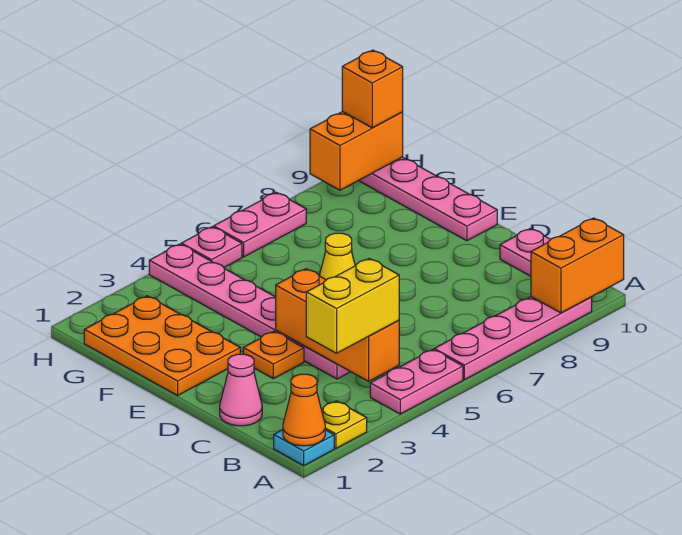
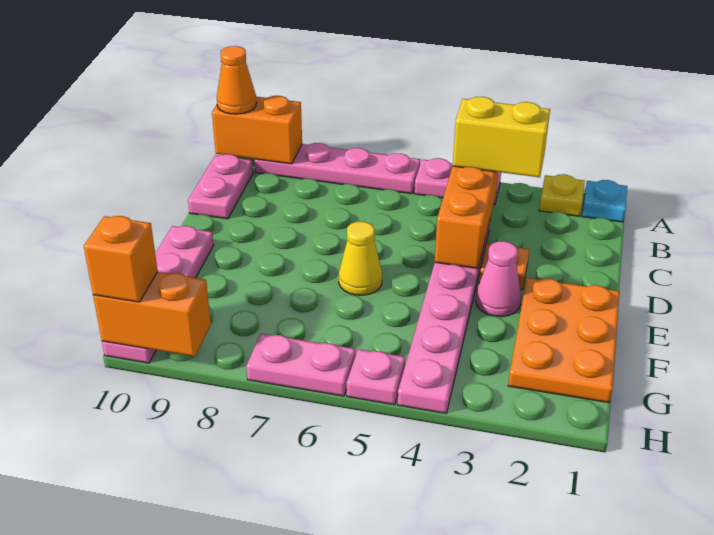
orange 1x1 cone [283,374,325,446] -> orange 1x1 cone moved to [217,46,257,114]
pink 1x1 cone [220,354,262,426] -> pink 1x1 cone moved to [476,241,521,317]

